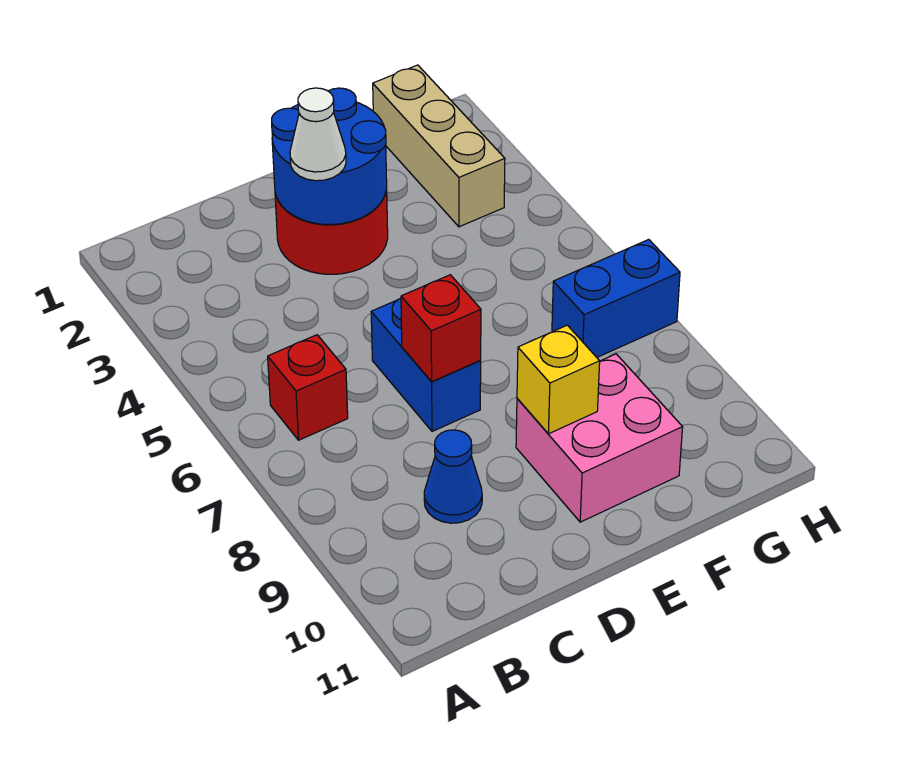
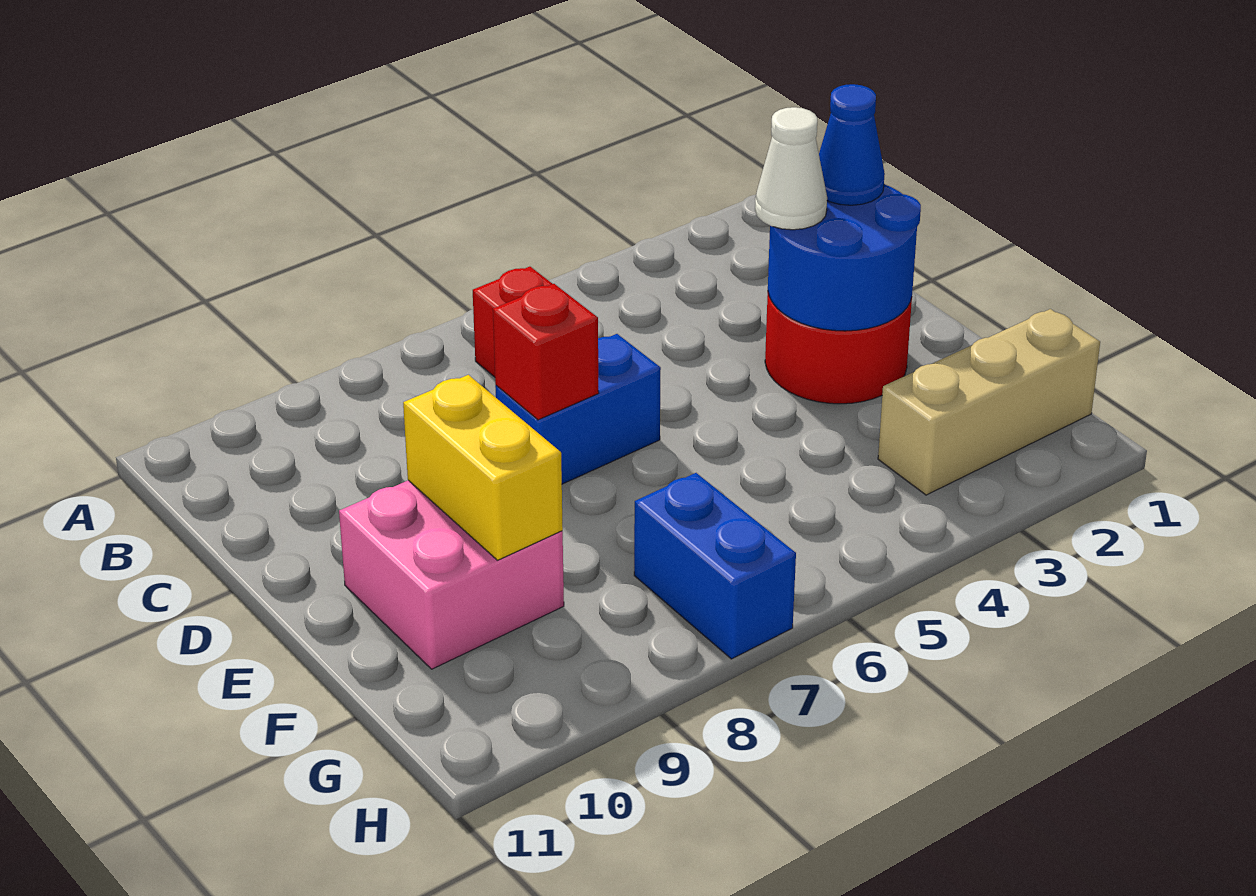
blue 1x1 cone [424,430,482,523] -> blue 1x1 cone moved to [819,84,885,205]
yellow 1x1 brick [517,325,600,434] -> yellow 1x2 brick [403,375,563,560]

